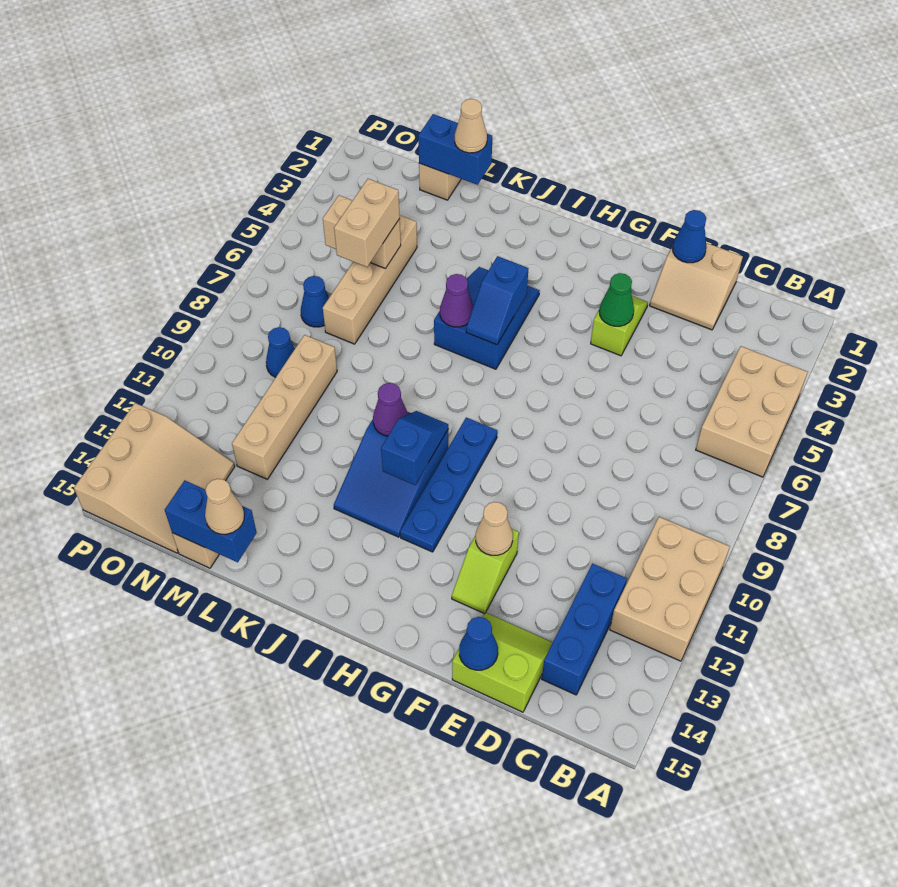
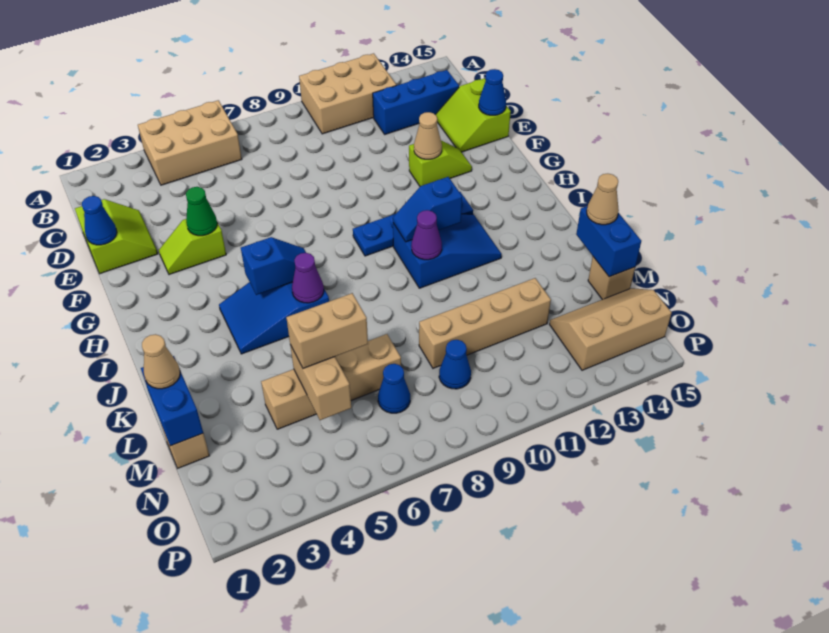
tan 2x2 slope [650,243,743,330] -> lime 2x2 slope [75,199,158,274]
tan 3x3 slope [74,403,235,553] -> tan 2x3 slope [549,288,671,370]

